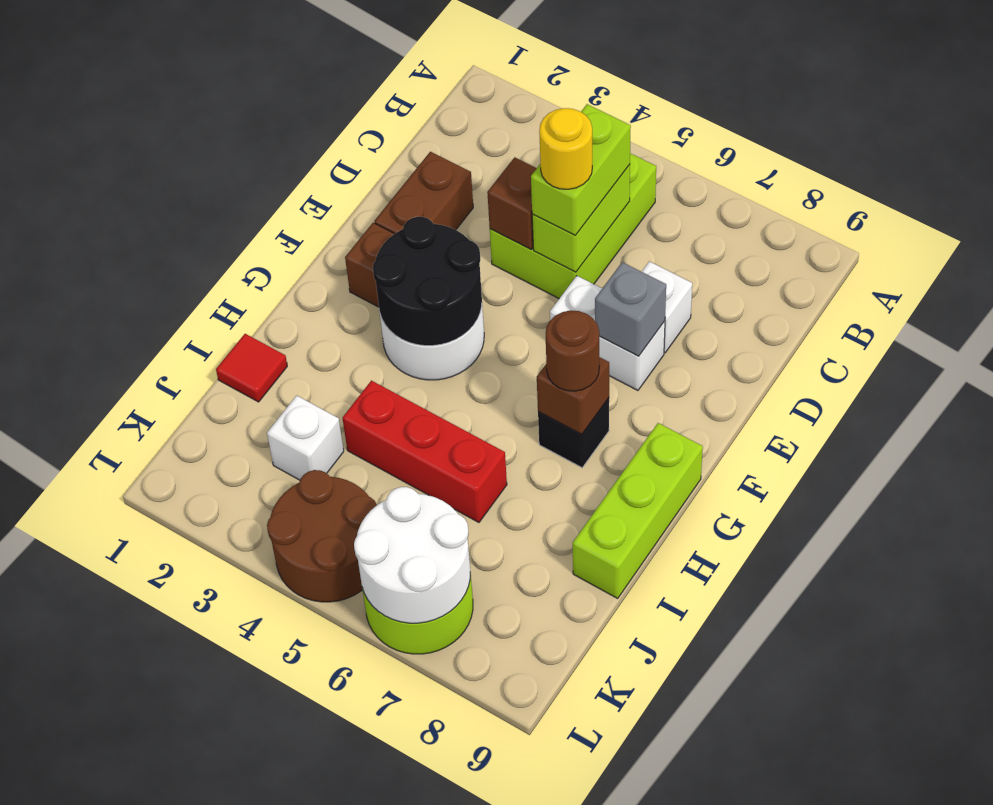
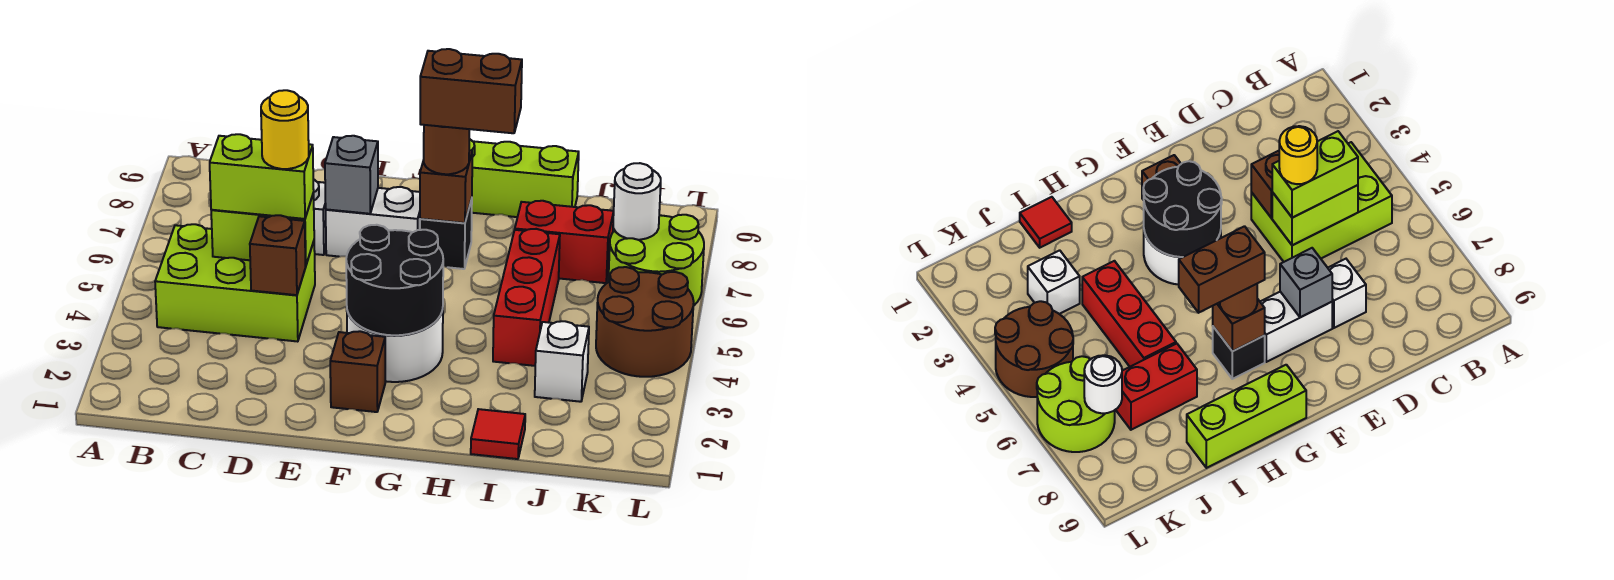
brown 1x2 brick [374,152,473,234] -> brown 1x2 brick moved to [420,49,522,133]
white 1x2 brick [550,276,665,390] -> white 1x2 brick turned to [326,187,420,257]
none -> red 1x2 brick [515,201,614,283]
white 2x2 round brick [354,487,470,623] -> white 1x1 round brick [613,163,661,240]

